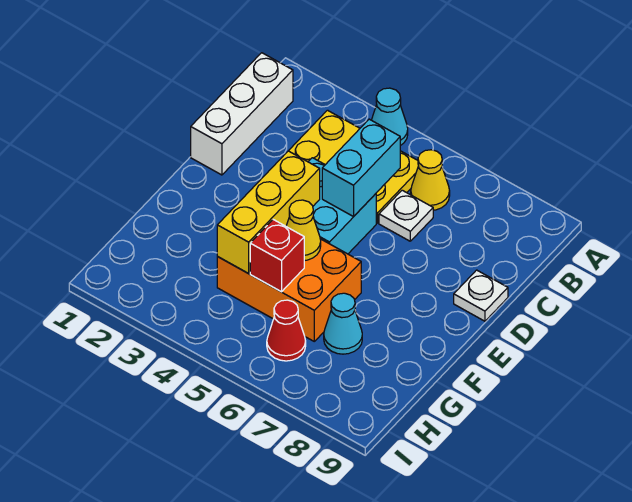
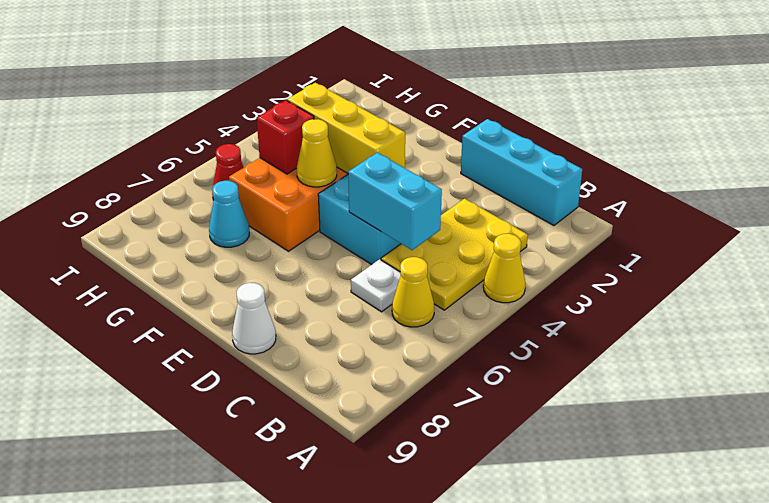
cyan 1x1 cone [372,88,408,146] -> yellow 1x1 cone [483,234,526,303]
white 1x3 brick [191,53,293,175] -> cyan 1x3 brick [461,119,582,226]
white 1x1 plate [454,270,508,321] -> white 1x1 cone [232,283,276,354]

